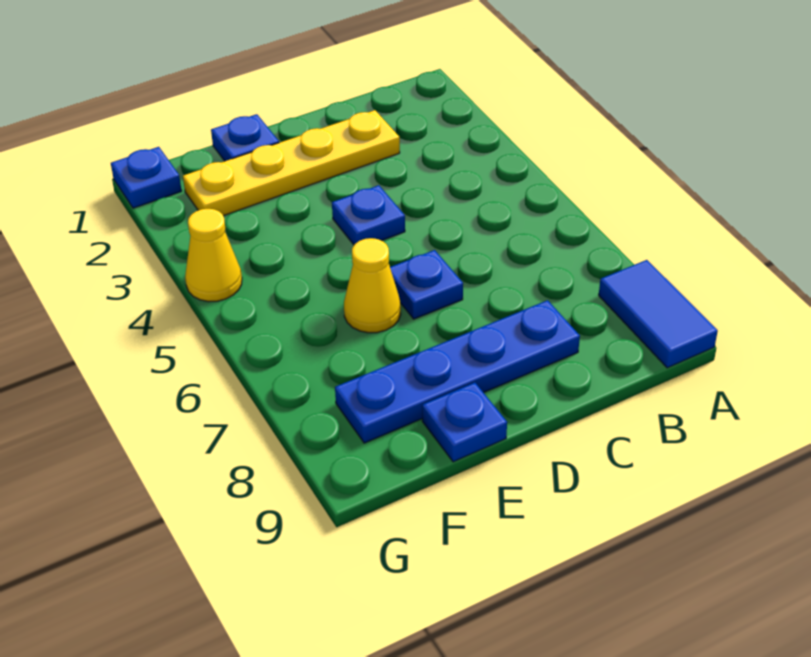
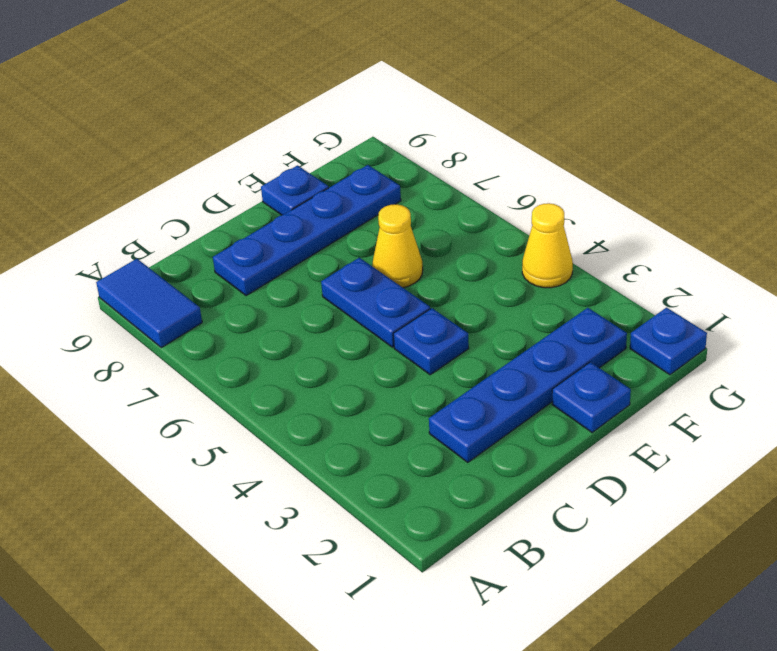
yellow 1x4 plate [183,110,400,216] -> blue 1x4 plate [429,308,627,462]
blue 1x1 plate [390,250,463,319] -> blue 1x2 plate [321,258,430,347]

